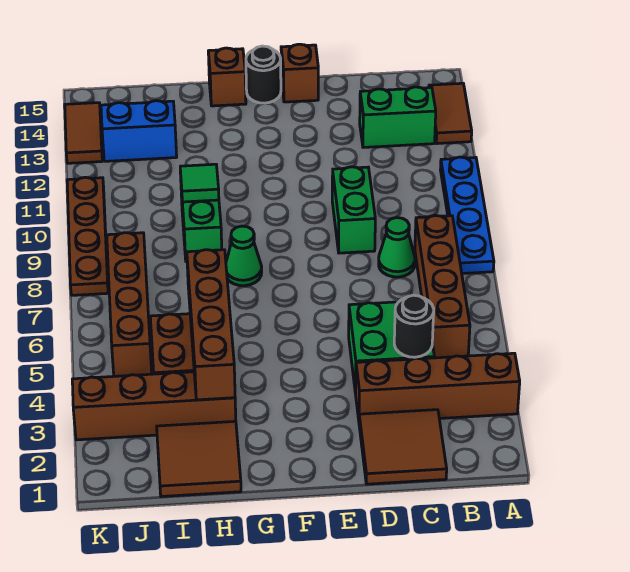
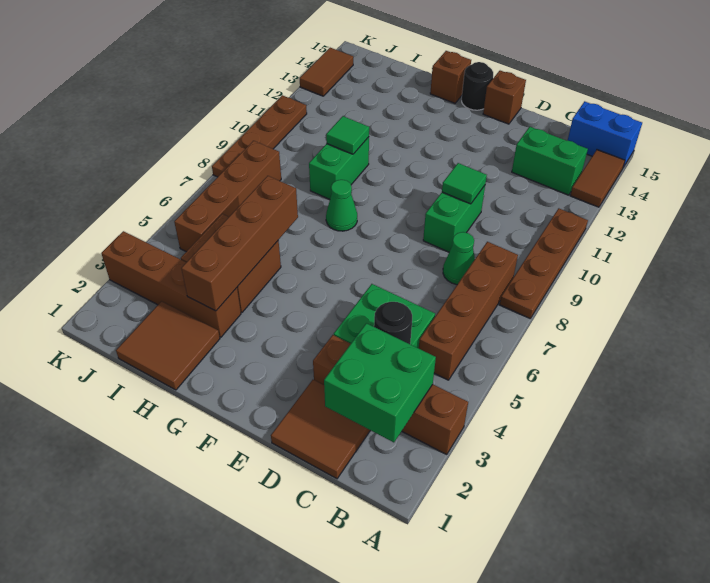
blue 1x4 plate [441,157,494,274] -> brown 1x4 plate [500,208,588,318]
none -> green 2x2 brick [324,323,436,442]
none -> green 1x1 tile [442,163,487,204]
blue 1x2 brick [101,101,177,161] -> blue 1x2 brick moved to [568,101,642,167]

